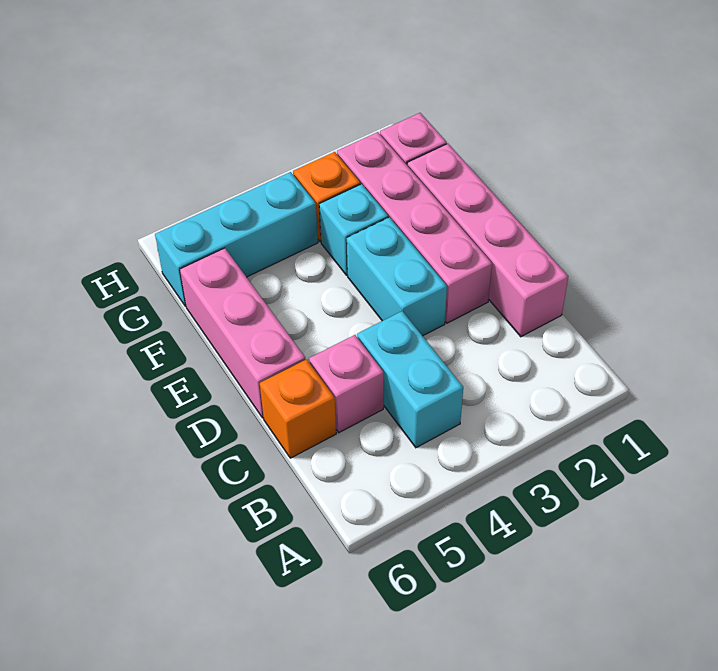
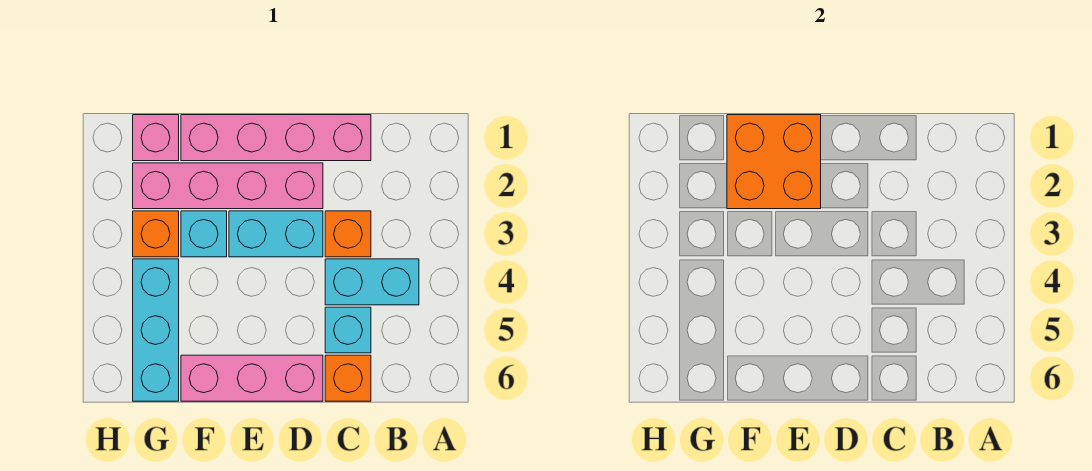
none -> orange 1x1 brick [325,211,371,257]
pink 1x1 brick [309,335,384,433] -> cyan 1x1 brick [325,307,371,353]
none -> orange 2x2 brick [727,115,821,209]

